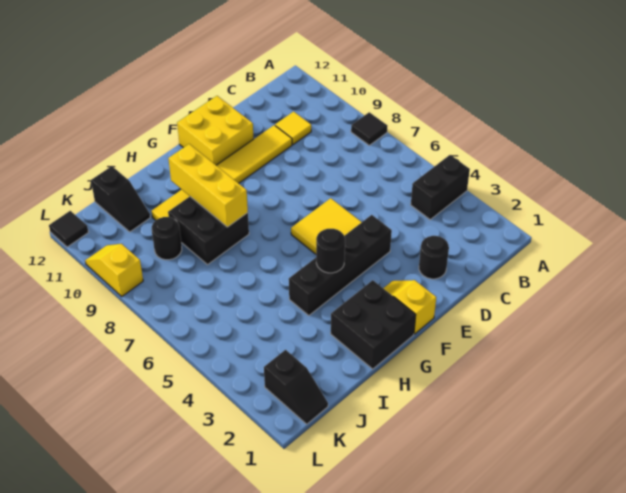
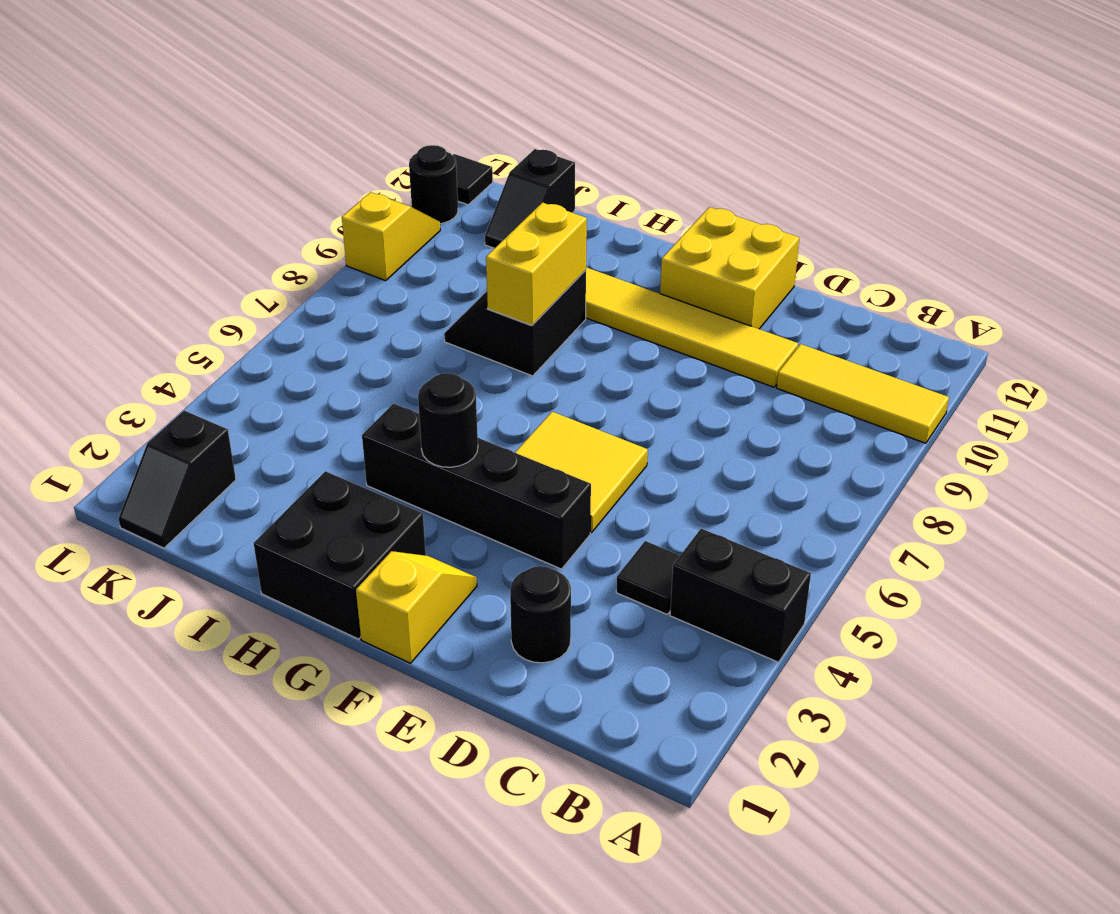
black 1x1 tile [351,112,387,145] -> black 1x1 tile moved to [616,541,680,614]
yellow 1x1 tile [275,111,311,145] -> yellow 1x3 tile [777,344,949,443]
black 2x2 brick [168,197,249,265] -> black 2x2 slope [444,270,586,376]
yellow 1x3 brick [168,144,248,227] -> yellow 1x2 brick [486,203,587,325]
black 1x1 round brick [152,217,182,260] -> black 1x1 round brick moved to [409,145,458,224]

